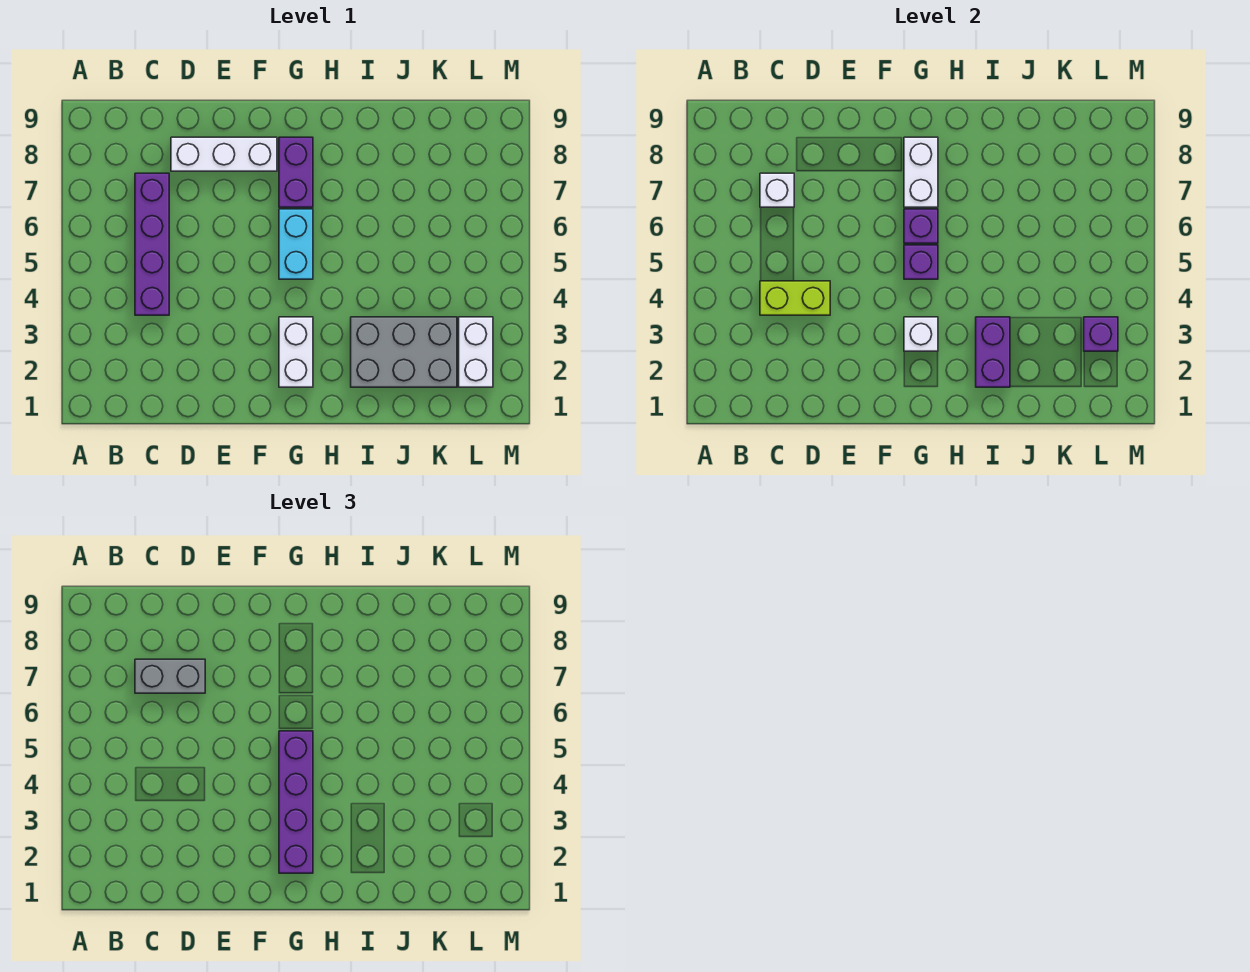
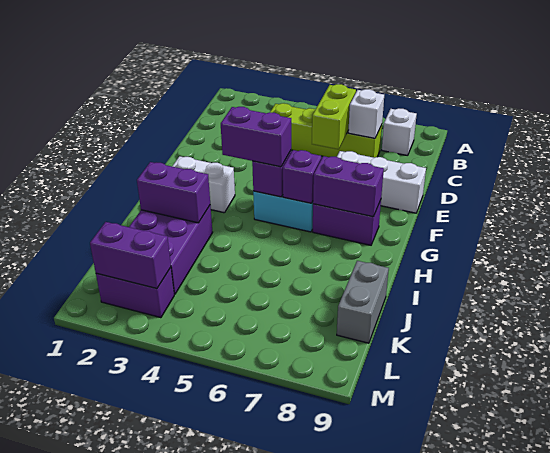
purple 1x4 brick [135,173,169,315] -> lime 1x4 brick [270,103,382,158]
lime 1x2 brick [760,281,830,315] -> lime 1x2 brick moved to [312,84,356,149]
grey 1x2 brick [135,659,205,693] -> grey 1x2 brick moved to [337,261,389,343]
white 1x3 brick [171,137,277,171] -> white 1x3 brick turned to [337,151,426,213]
purple 1x4 brick [279,731,313,873] -> purple 1x2 brick [221,107,291,167]
white 1x1 brick [904,317,938,351] -> white 1x1 brick moved to [382,108,417,156]
white 1x2 brick [904,137,938,207] -> purple 1x2 brick [313,156,384,217]
grey 2x3 brick [351,317,457,387] -> purple 2x3 brick [129,205,213,294]
white 1x2 brick [459,317,493,387] -> purple 1x2 brick [96,268,174,318]
purple 1x1 brick [1084,317,1118,351] -> purple 1x2 brick [90,222,171,289]

